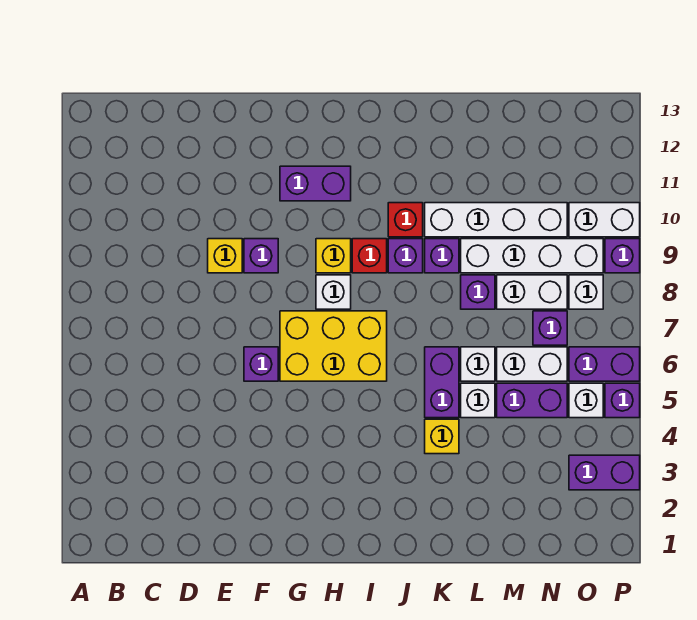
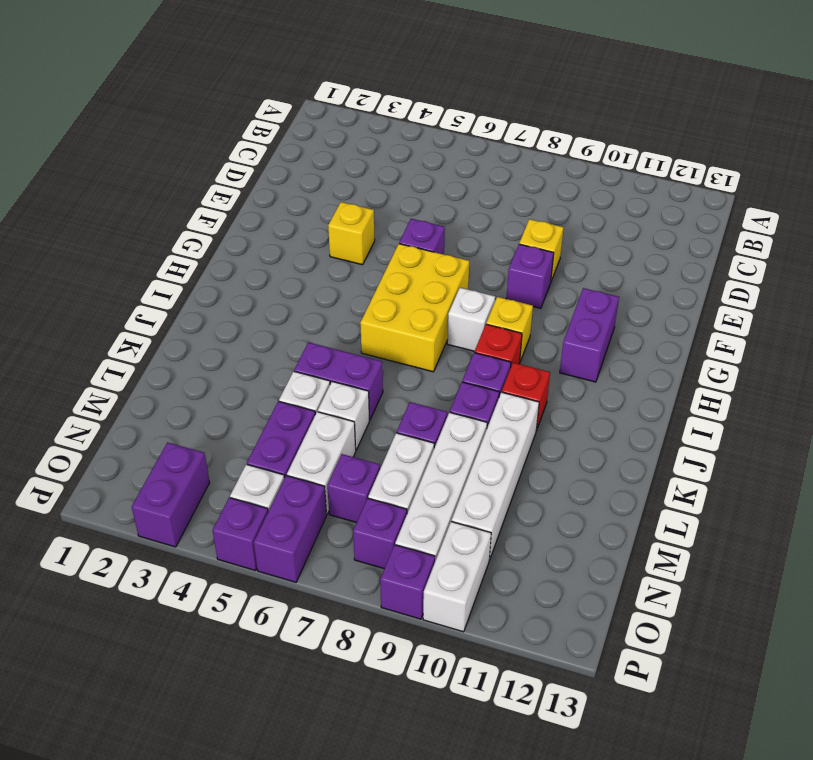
yellow 1x1 brick [425,419,459,454] -> yellow 1x1 brick moved to [328,202,375,265]
white 1x1 brick [569,275,603,309] -> purple 1x1 brick [353,498,407,569]

